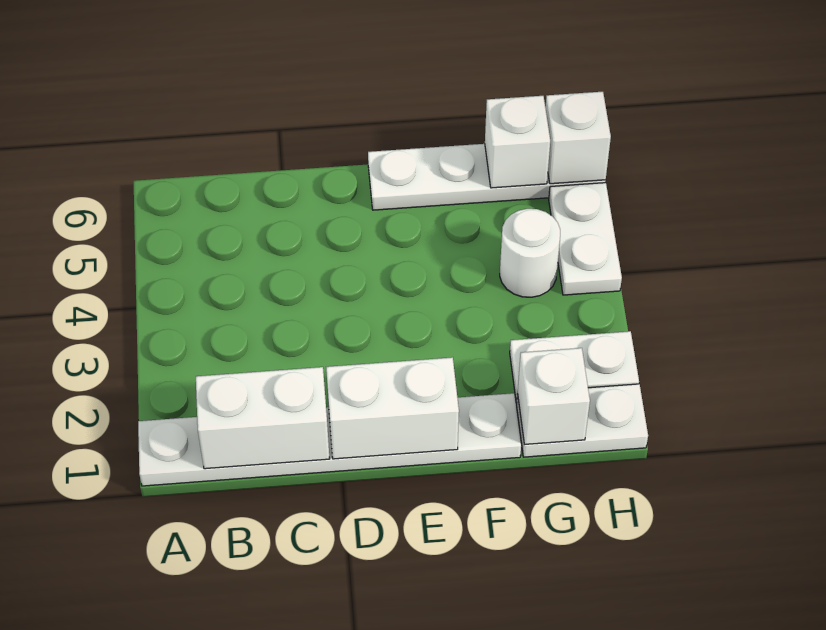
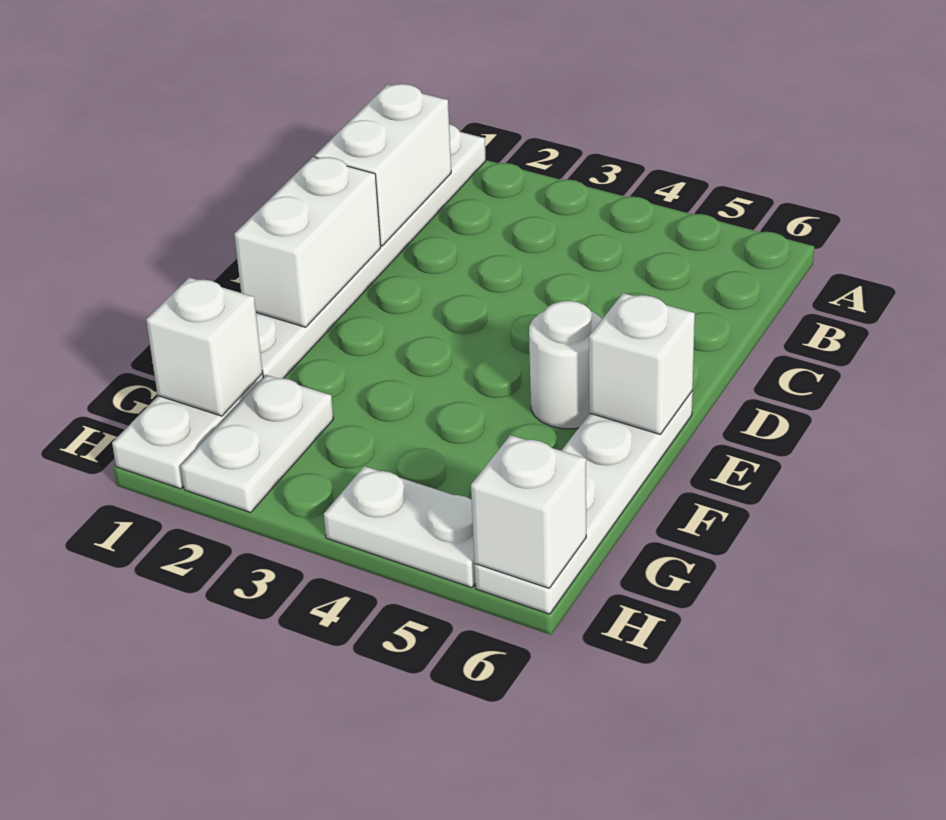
white 1x1 round brick [500,209,560,297] -> white 1x1 round brick moved to [529,301,602,429]
white 1x1 brick [485,96,550,188] -> white 1x1 brick moved to [589,293,695,434]

